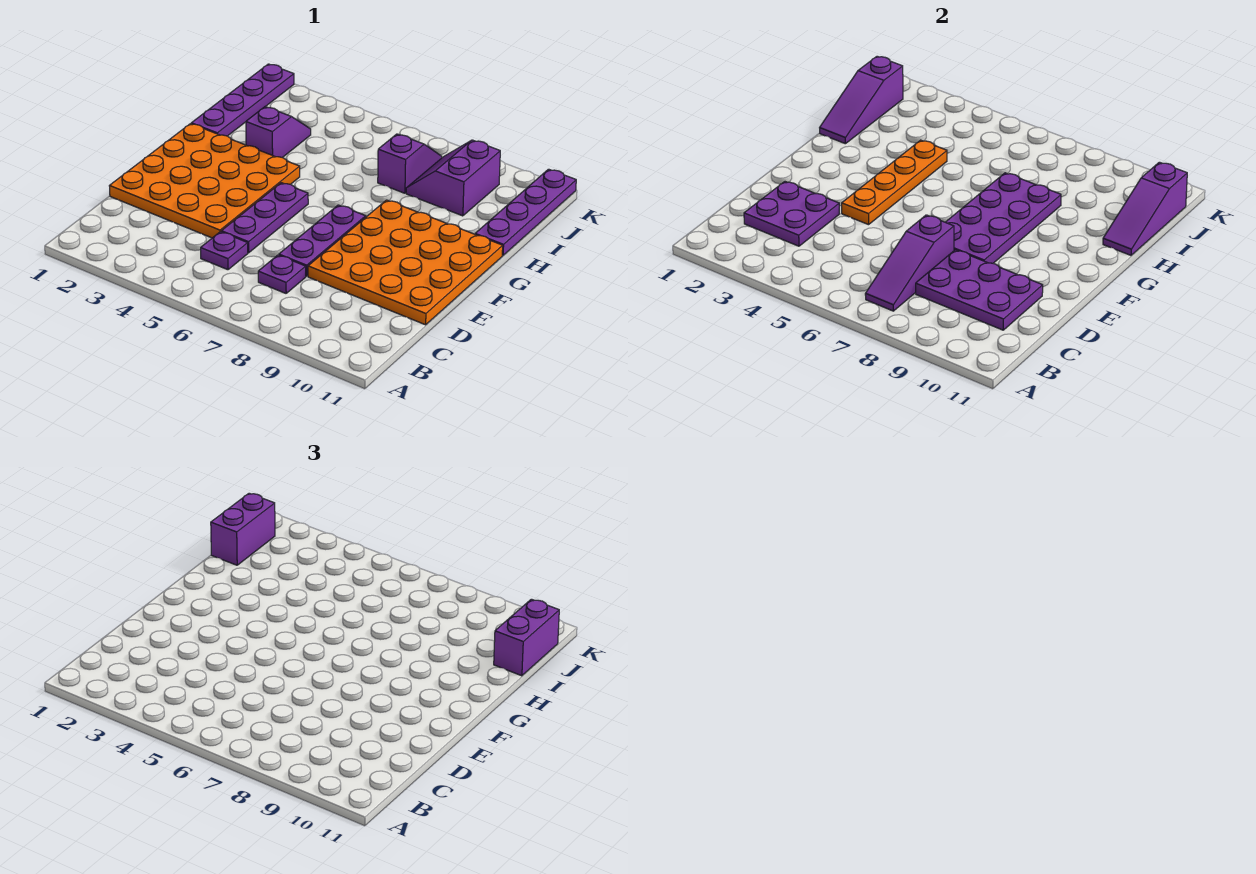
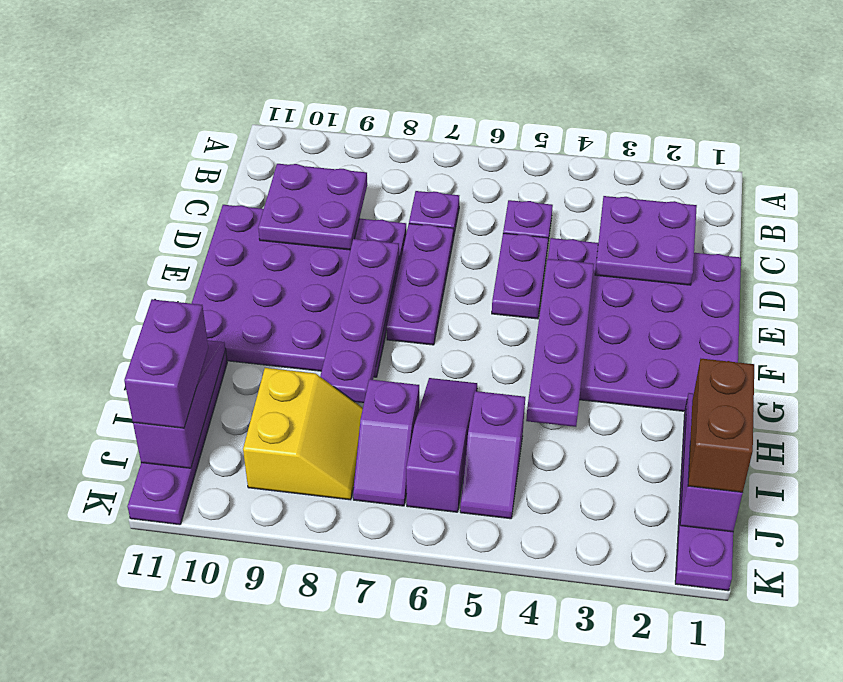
purple 1x3 slope [865,215,954,311] -> purple 1x3 slope moved to [406,378,477,512]
purple 2x3 plate [916,250,1043,330] -> purple 2x2 plate [258,164,367,250]
orange 4x4 plate [110,124,300,238] -> purple 4x4 plate [548,238,741,411]
purple 1x3 plate [221,183,308,253] -> purple 1x2 plate [492,233,548,319]
orange 4x4 plate [308,200,503,325] -> purple 4x4 plate [191,205,406,377]
orange 1x4 plate [842,140,947,225] -> purple 1x4 plate [526,259,594,427]
purple 2x4 plate [945,173,1061,263] -> purple 1x4 plate [320,239,399,403]
purple 1x2 slope [246,107,311,158] -> purple 1x2 slope moved to [460,391,525,519]
purple 1x2 brick [211,493,275,565] -> brown 1x2 brick [688,359,754,493]
purple 2x2 slope [406,140,500,216] -> yellow 2x2 slope [243,368,363,500]

